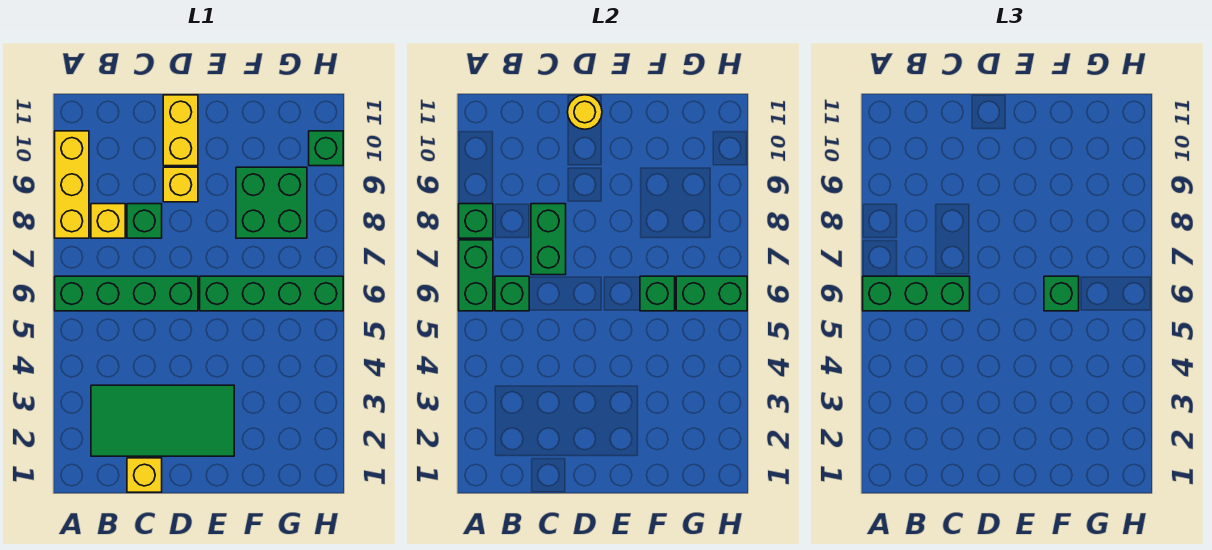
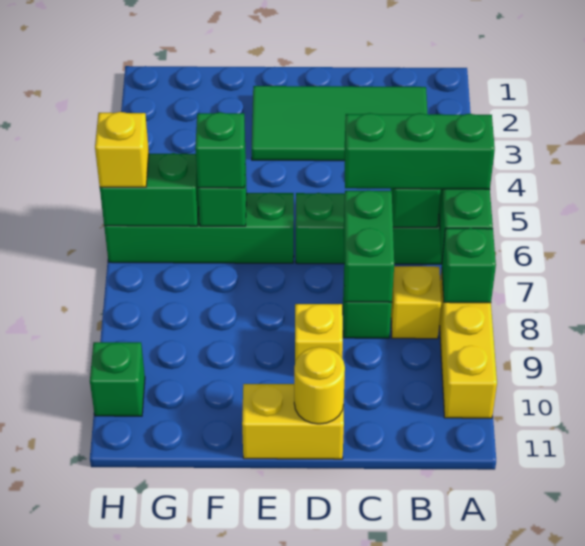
yellow 1x1 brick [127,458,162,492] -> yellow 1x1 brick moved to [95,112,149,187]
yellow 1x2 brick [163,95,198,166] -> yellow 1x2 brick turned to [242,384,344,459]
green 2x2 brick [236,167,307,238] -> none

